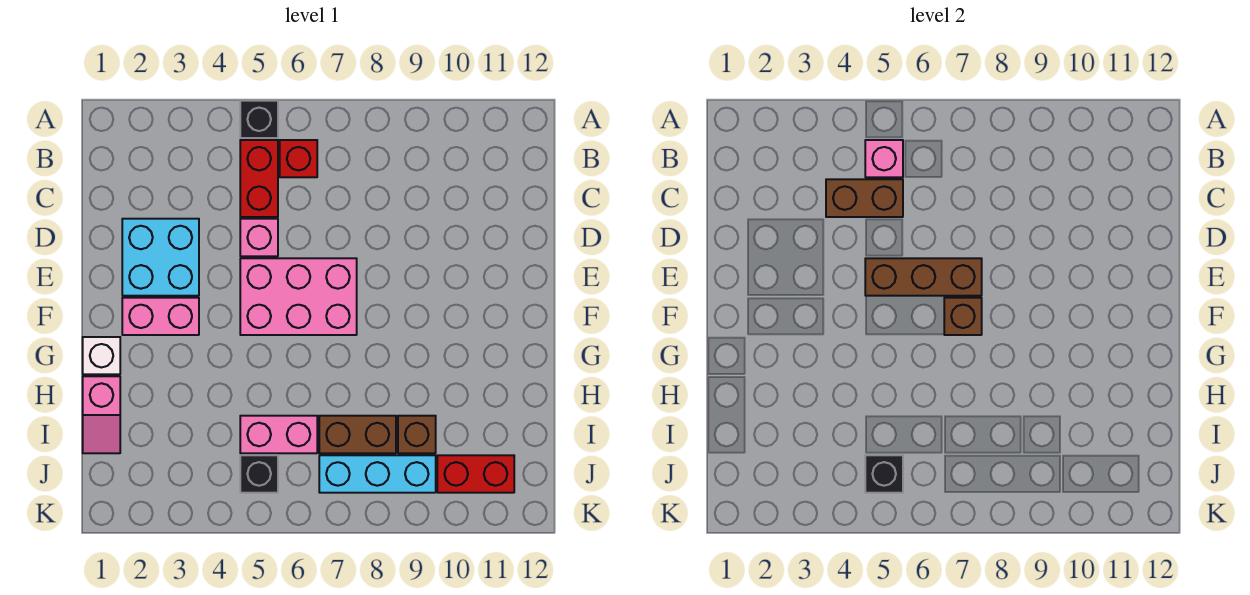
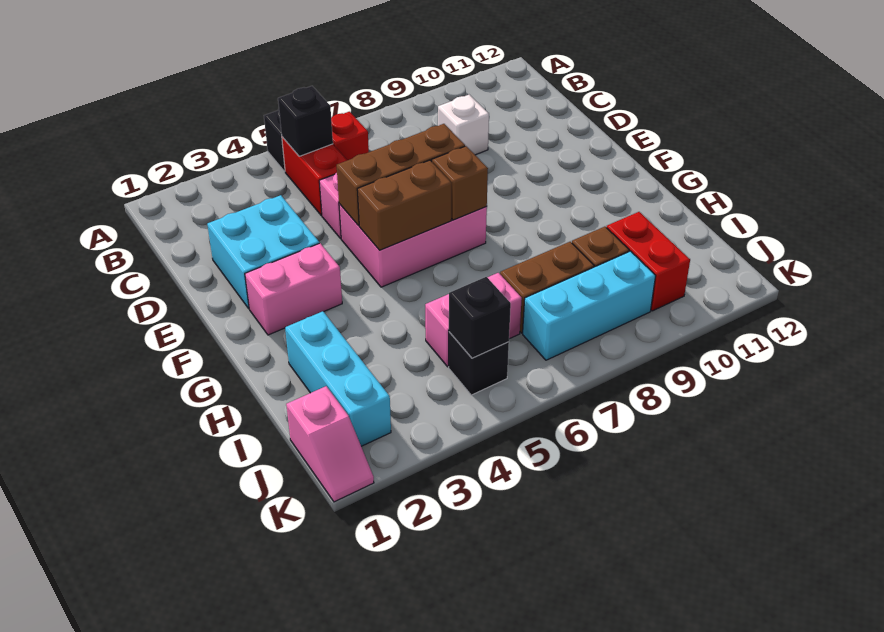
pink 1x1 brick [865,140,903,177] -> black 1x1 brick [278,86,333,156]
brown 1x2 brick [826,179,903,217] -> brown 1x2 brick moved to [357,160,451,250]
white 1x1 brick [83,337,120,374] -> white 1x1 brick moved to [438,95,489,155]
pink 1x2 slope [83,376,120,453] -> pink 1x2 slope moved to [286,386,374,502]
none -> cyan 1x3 brick [285,311,391,446]
red 1x2 brick [437,455,514,493] -> red 1x2 brick turned to [607,212,690,311]

